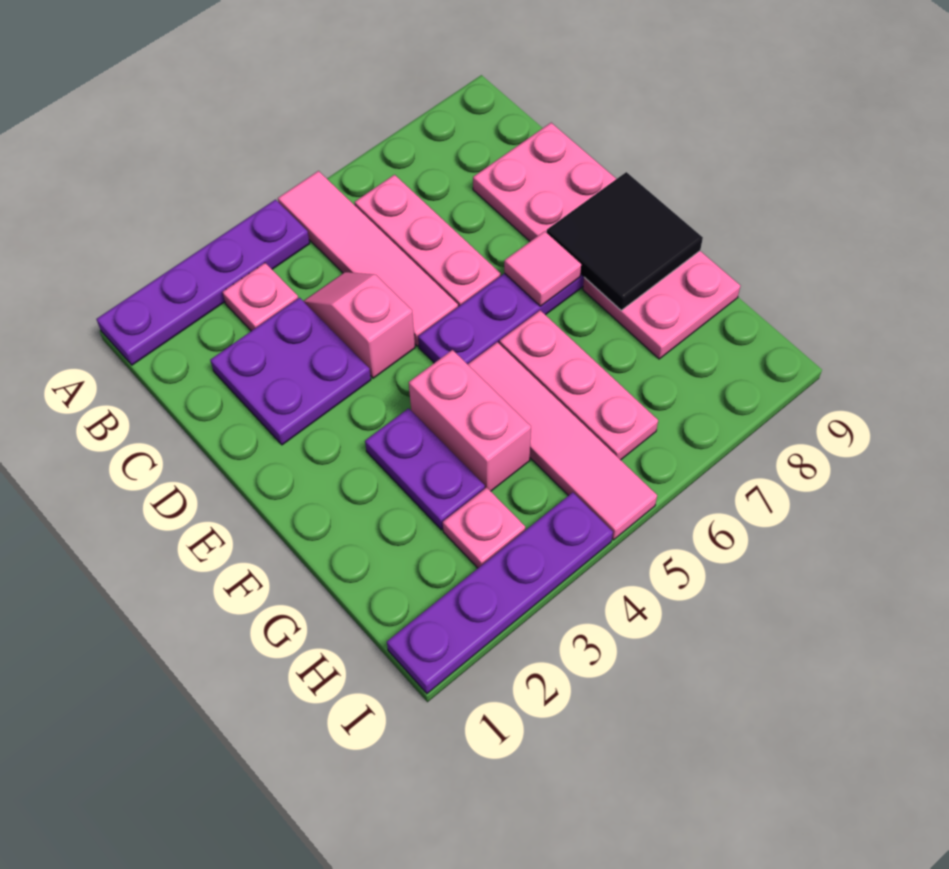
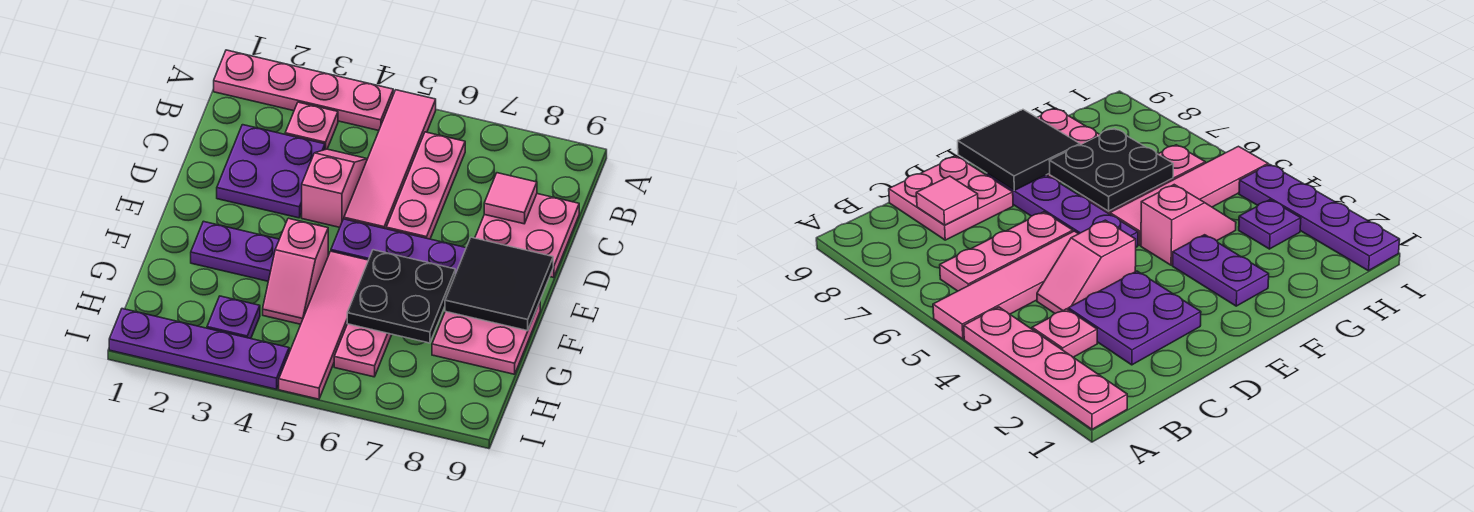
purple 1x4 plate [97,200,310,365] -> pink 1x4 plate [214,50,393,131]
pink 1x1 tile [504,231,581,306] -> pink 1x1 tile moved to [484,173,537,224]
purple 1x2 plate [365,408,485,530] -> purple 1x2 plate turned to [191,221,279,281]
pink 1x2 brick [409,350,531,491] -> pink 1x2 slope [263,218,328,324]
none -> black 2x2 plate [347,250,455,343]
pink 1x1 plate [443,487,525,568] -> purple 1x1 plate [207,296,260,339]

